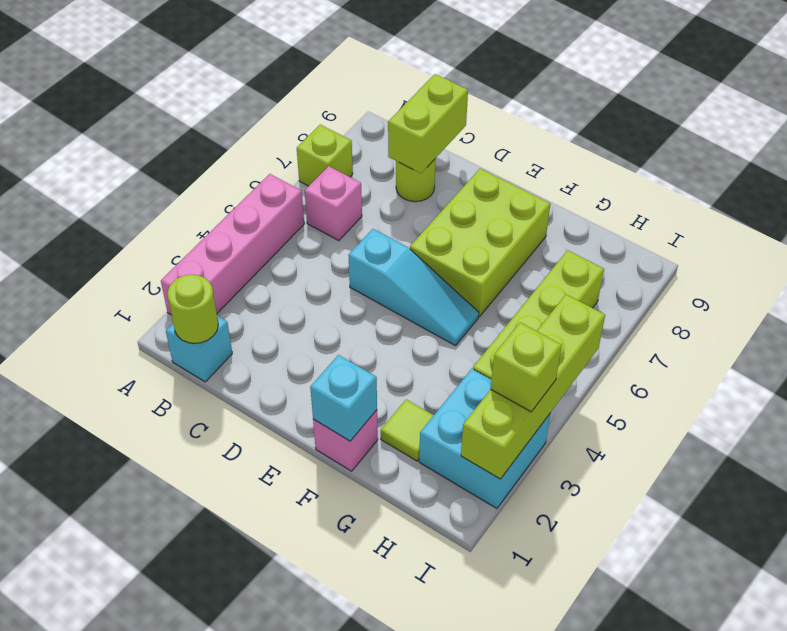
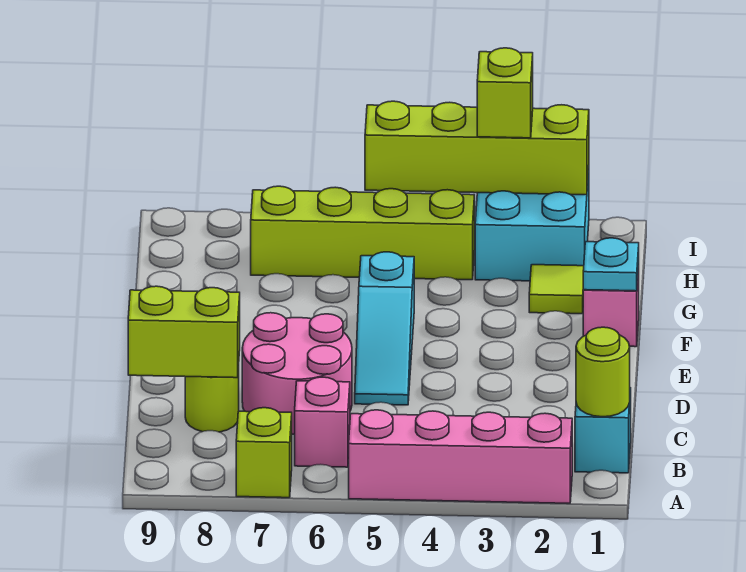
none -> pink 2x2 round brick [242,313,352,434]
cyan 1x3 slope [348,229,479,346] -> cyan 1x3 slope turned to [355,252,414,405]
lime 2x3 brick [410,169,550,317] -> none
cyan 1x1 brick [310,355,377,441] -> cyan 1x1 plate [583,238,639,291]

